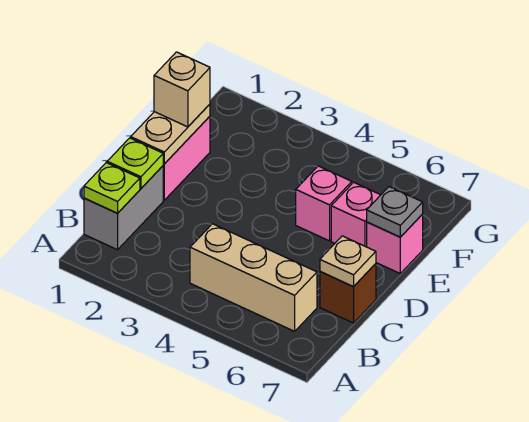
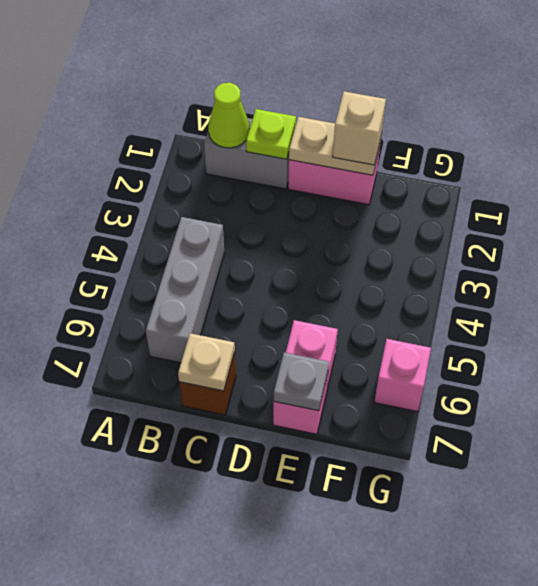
lime 1x1 plate [84,163,140,213] -> lime 1x1 cone [208,83,250,148]
tan 1x3 brick [190,224,317,331] -> grey 1x3 brick [146,217,224,363]
pink 1x1 brick [296,166,352,241] -> pink 1x1 brick moved to [374,339,431,412]

